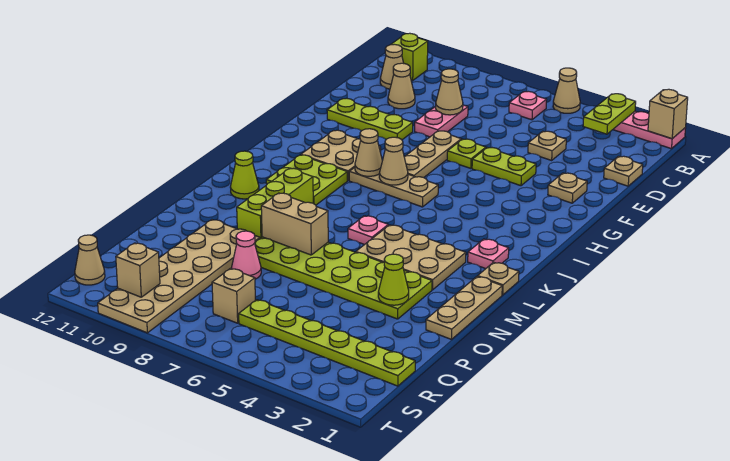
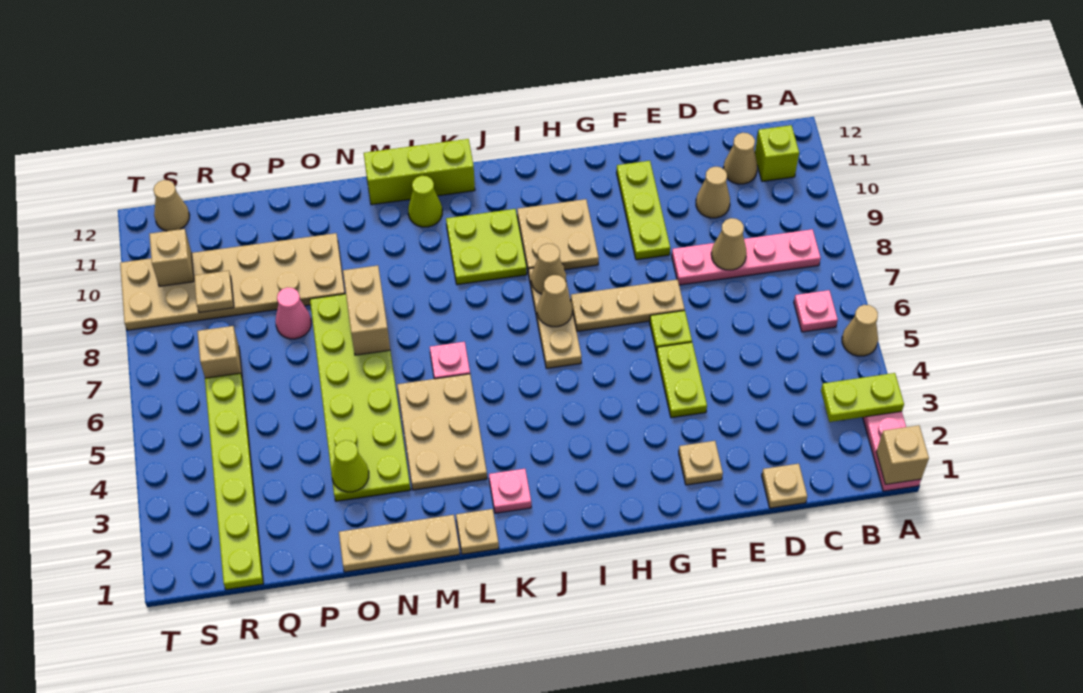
tan 1x1 plate [528,131,566,160] -> tan 1x1 plate moved to [194,271,234,313]
pink 1x2 plate [415,105,468,137] -> pink 1x4 plate [672,229,821,285]
lime 1x3 brick [237,168,313,238] -> lime 1x3 brick moved to [364,139,475,205]

